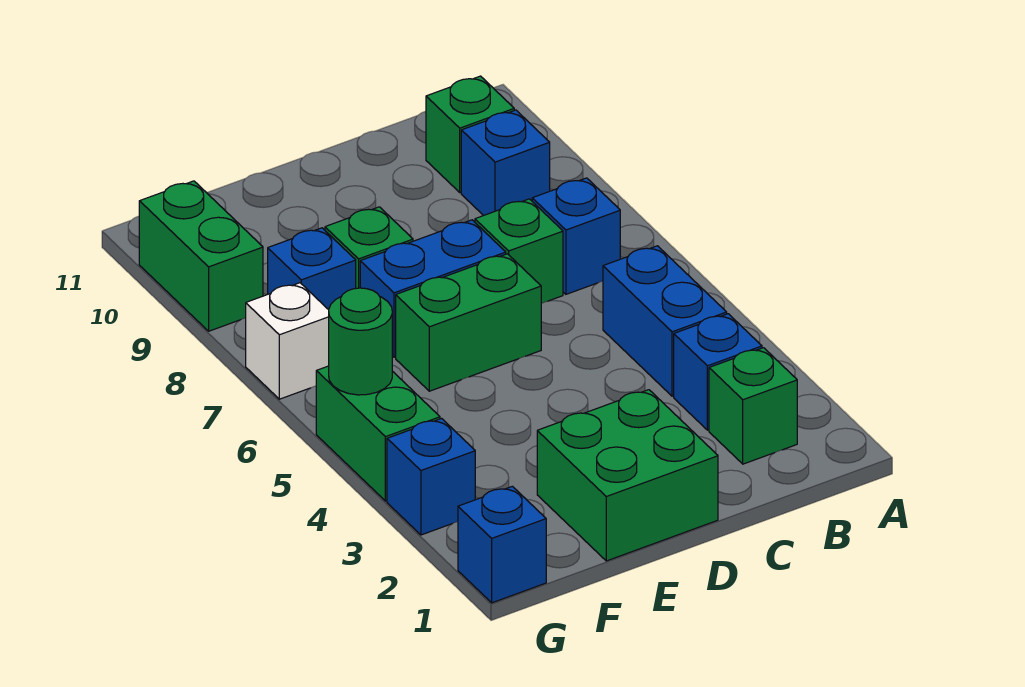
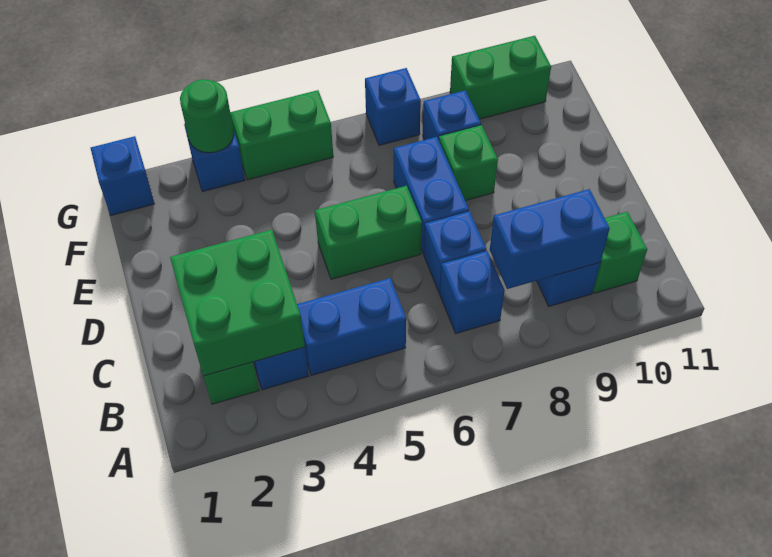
none -> blue 1x2 brick [490,189,610,289]
green 1x1 brick [475,199,563,303] -> blue 1x1 brick [424,211,486,293]
green 2x2 brick [537,390,718,561] -> green 2x2 brick moved to [170,230,305,376]
green 1x2 brick [396,254,541,391] -> green 1x2 brick turned to [315,186,422,279]
green 1x1 round brick [329,288,392,395] -> green 1x1 round brick moved to [180,79,234,153]
white 1x1 brick [246,283,329,399] -> blue 1x1 brick [365,68,421,145]

